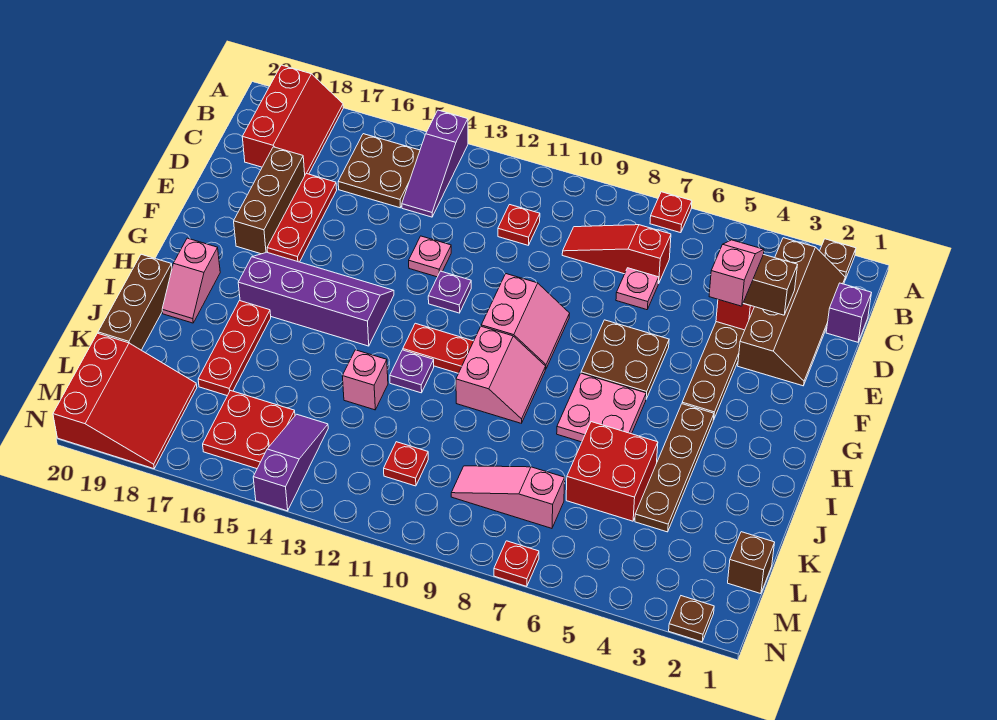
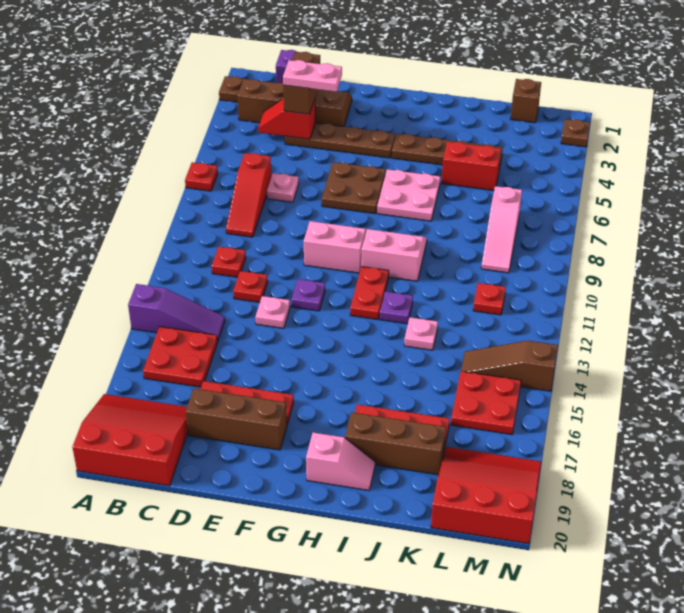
red 2x3 slope [242,65,343,174] -> red 3x3 slope [72,394,188,486]
brown 2x2 plate [338,134,420,208] -> red 2x2 plate [143,327,218,387]
pink 1x2 slope [709,240,764,306] -> pink 1x2 plate [283,60,342,92]
purple 2x4 slope [238,252,394,346] -> none
brown 1x3 brick [98,254,172,350] -> brown 1x3 brick moved to [345,412,446,475]
red 2x2 brick [566,422,658,521] -> red 1x2 brick [442,142,501,191]
pink 1x1 brick [342,350,388,410] -> pink 1x1 plate [404,317,438,350]
purple 1x3 slope [253,414,328,511] -> brown 1x3 slope [461,341,558,391]
red 1x1 plate [494,541,539,586] -> red 1x1 plate moved to [233,271,268,302]

